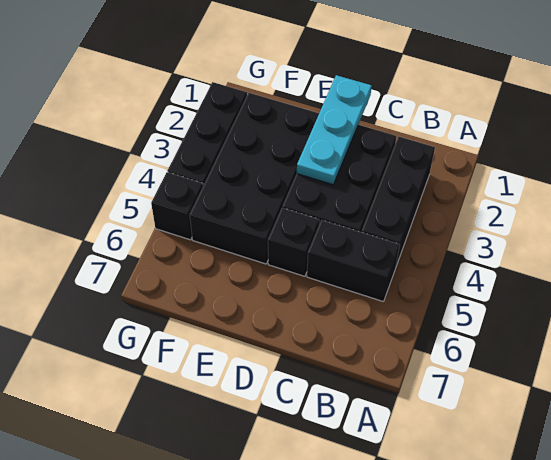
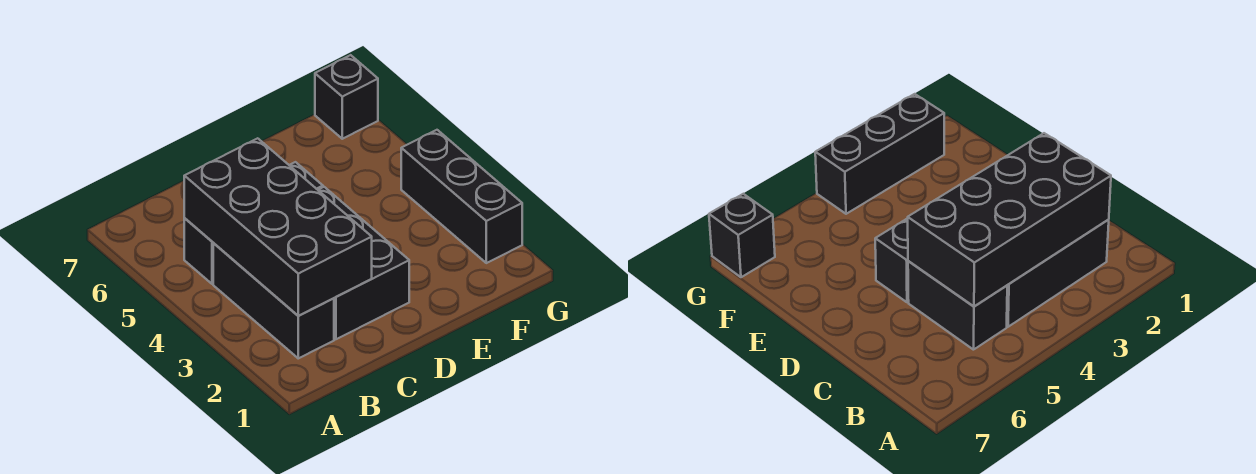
cyan 1x3 plate [297,75,372,185] -> none
black 2x4 brick [190,93,319,264] -> black 2x4 brick moved to [184,138,372,316]
black 1x1 brick [151,172,203,240] -> black 1x1 brick moved to [315,55,378,139]

